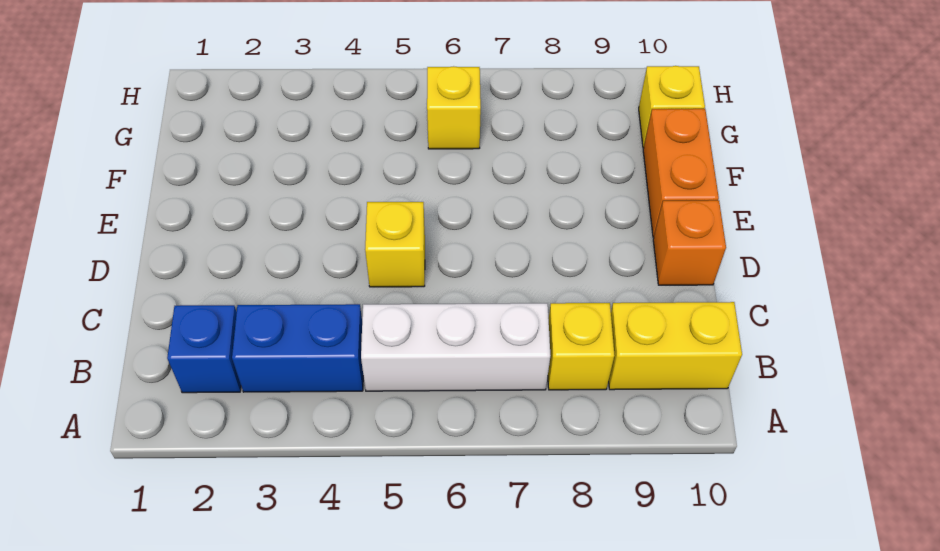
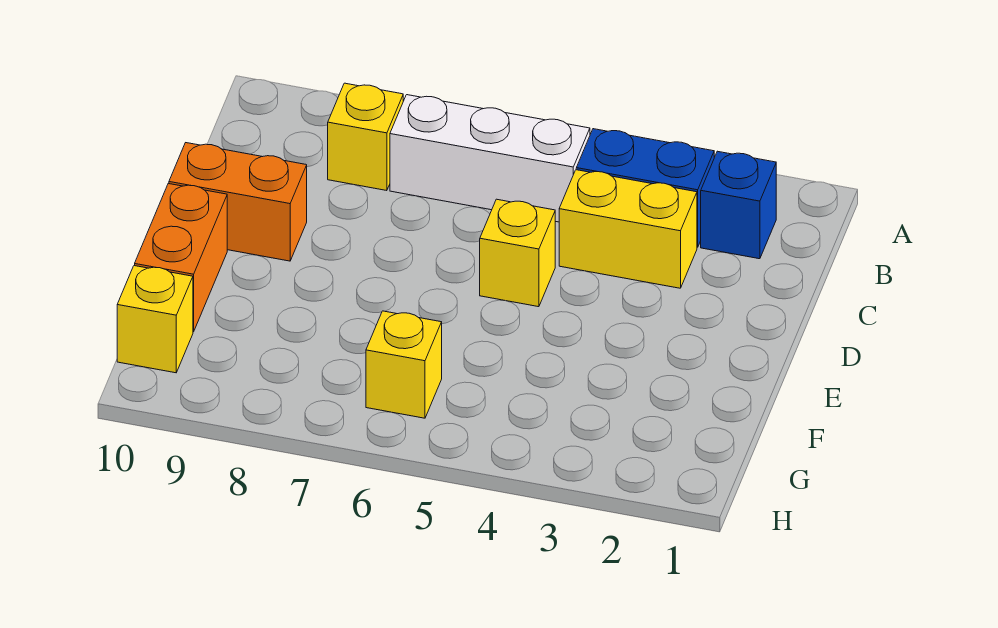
yellow 1x2 brick [609,302,742,390] -> yellow 1x2 brick moved to [559,170,697,288]
orange 1x1 brick [653,200,726,285] -> orange 1x2 brick [169,143,307,261]

